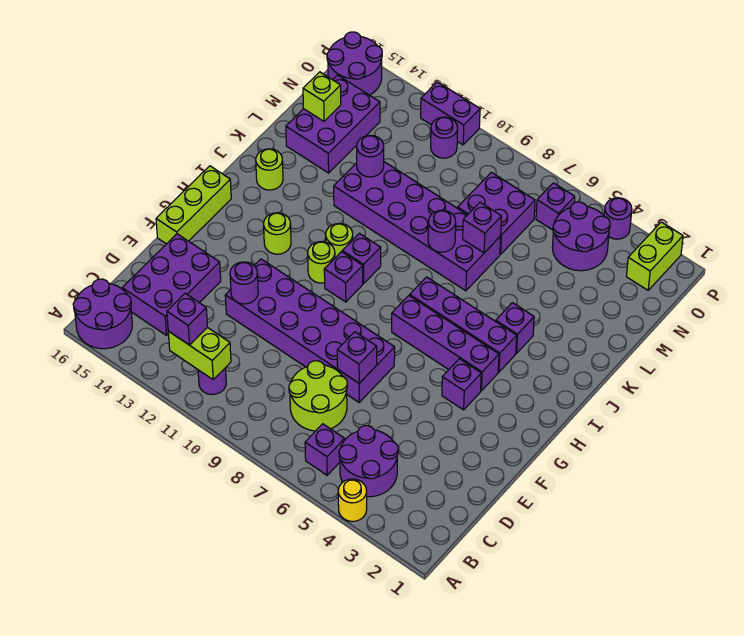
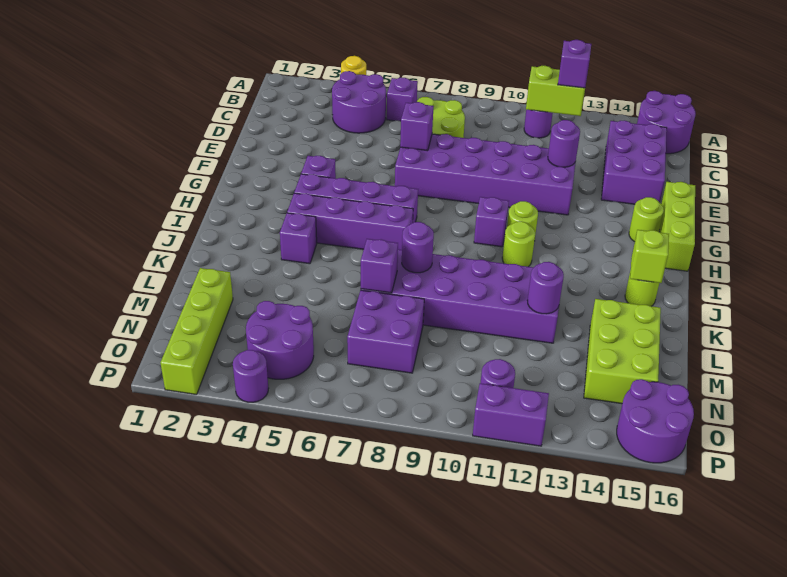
lime 1x1 round brick [264,213,291,254] -> lime 1x1 round brick moved to [629,197,664,242]
purple 1x1 brick [342,233,381,284] -> none
purple 2x3 brick [286,75,380,173] -> lime 2x3 brick [584,299,661,404]
lime 1x1 brick [303,72,341,121] -> lime 1x1 brick moved to [630,230,669,283]
lime 1x2 brick [626,222,683,290] -> lime 1x4 brick [161,268,233,395]
purple 1x1 brick [536,183,575,230] -> none

